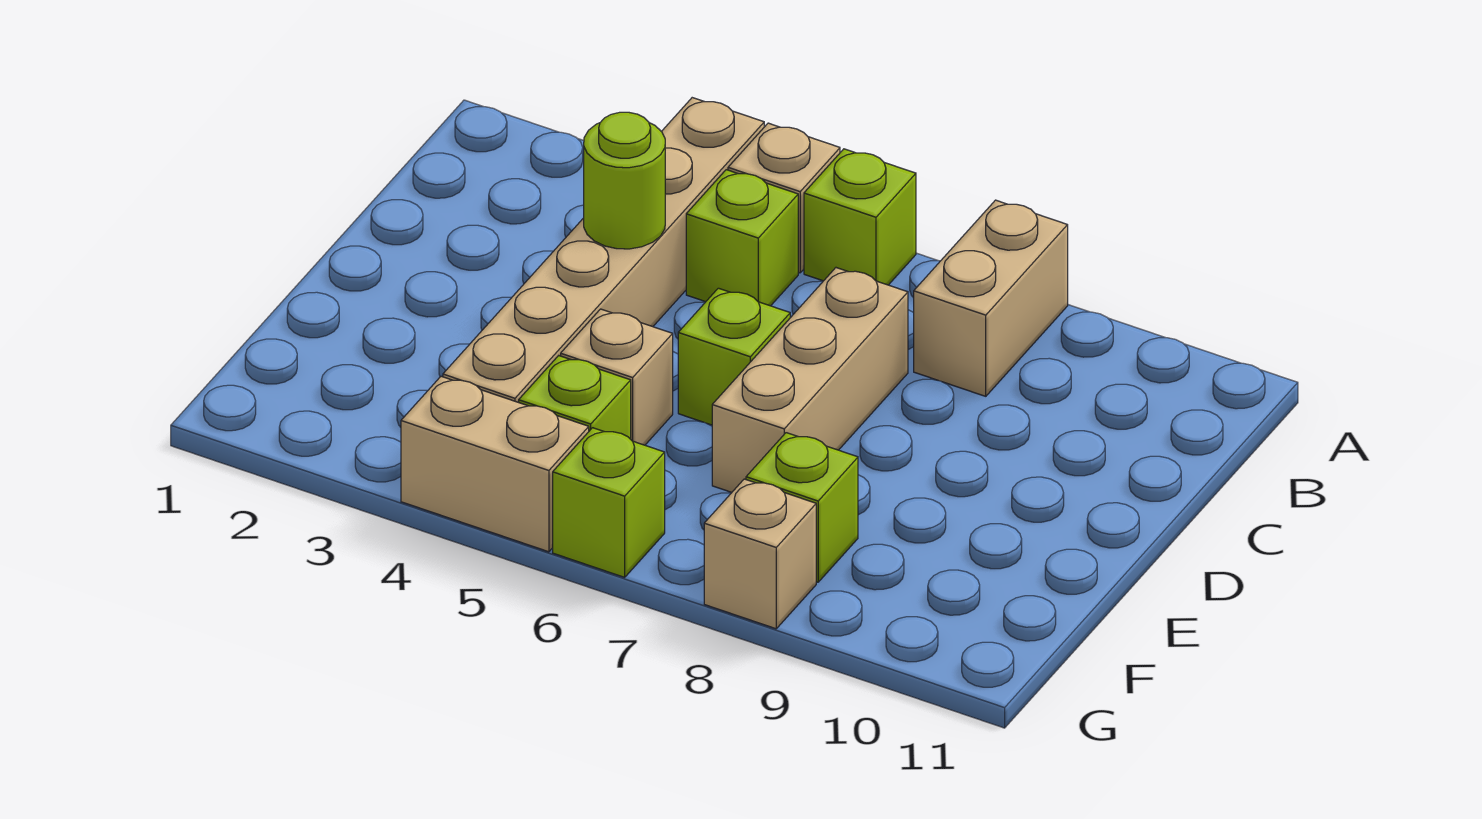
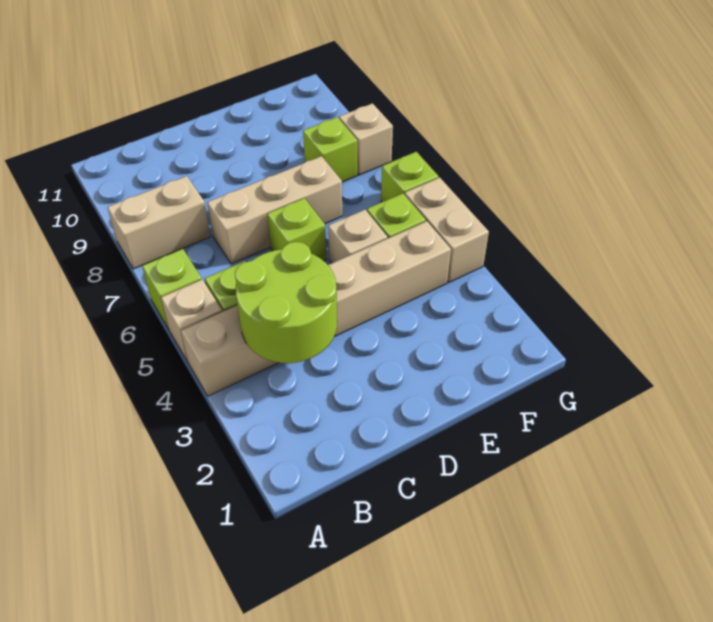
lime 1x1 round brick [584,112,665,249] -> lime 2x2 round brick [235,242,337,363]

